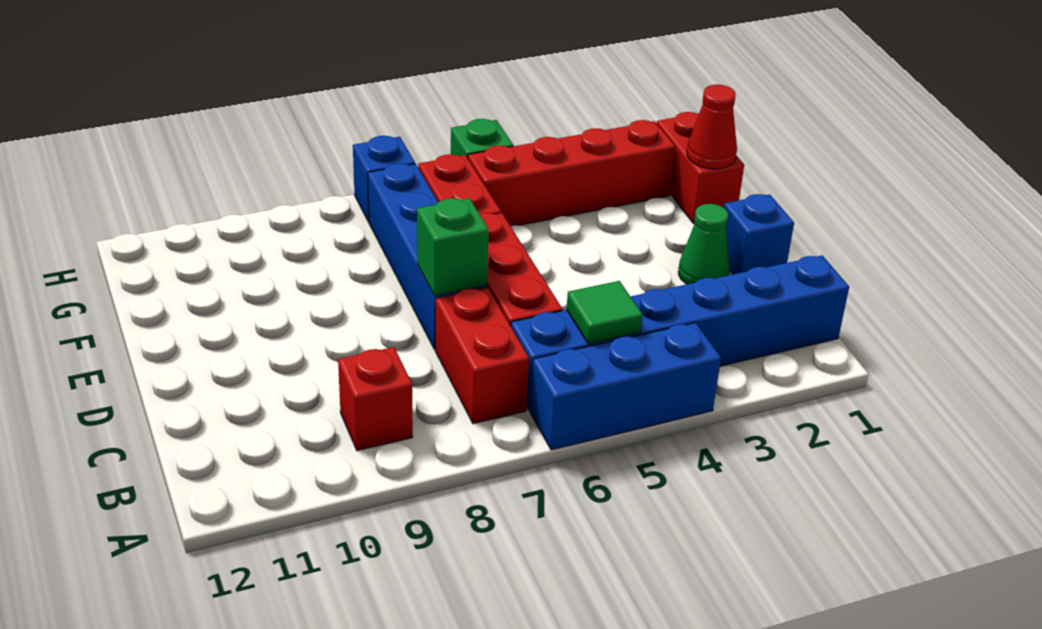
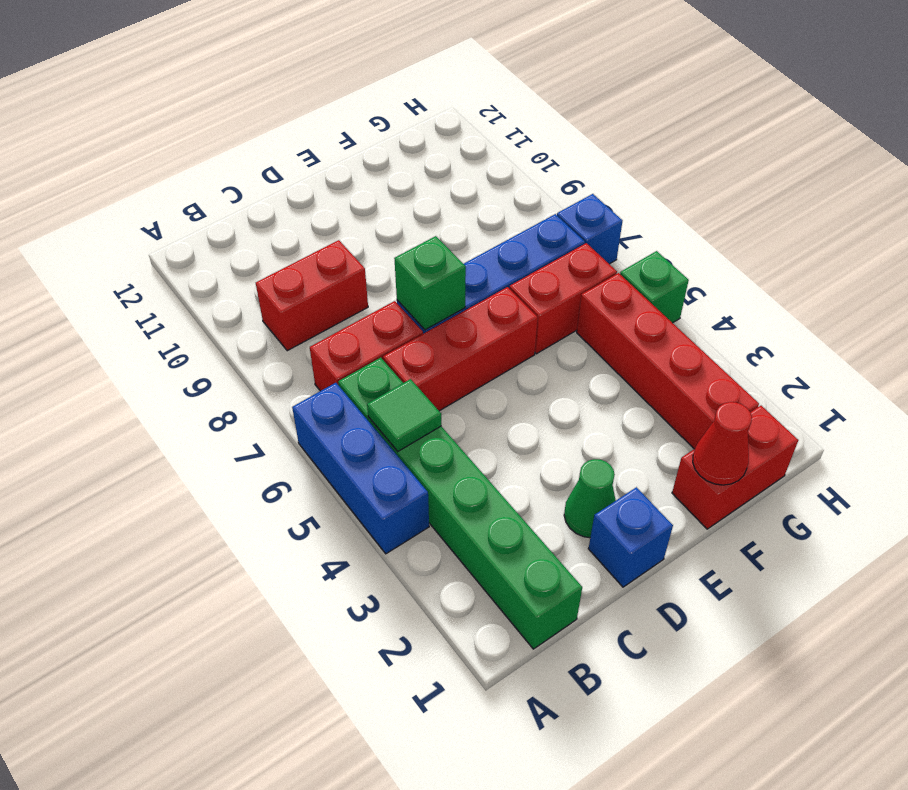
blue 1x6 brick [511,255,849,411] -> green 1x6 brick [338,358,582,649]
red 1x1 brick [338,347,413,451] -> red 1x2 brick [256,240,368,351]

